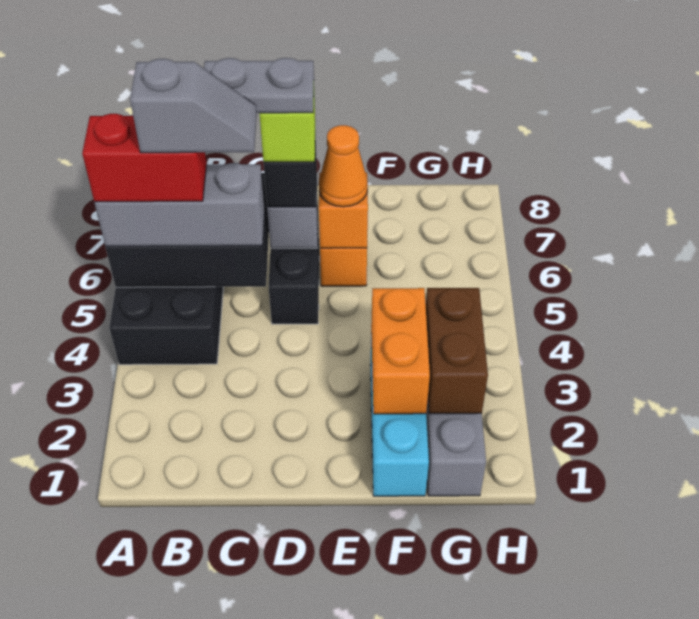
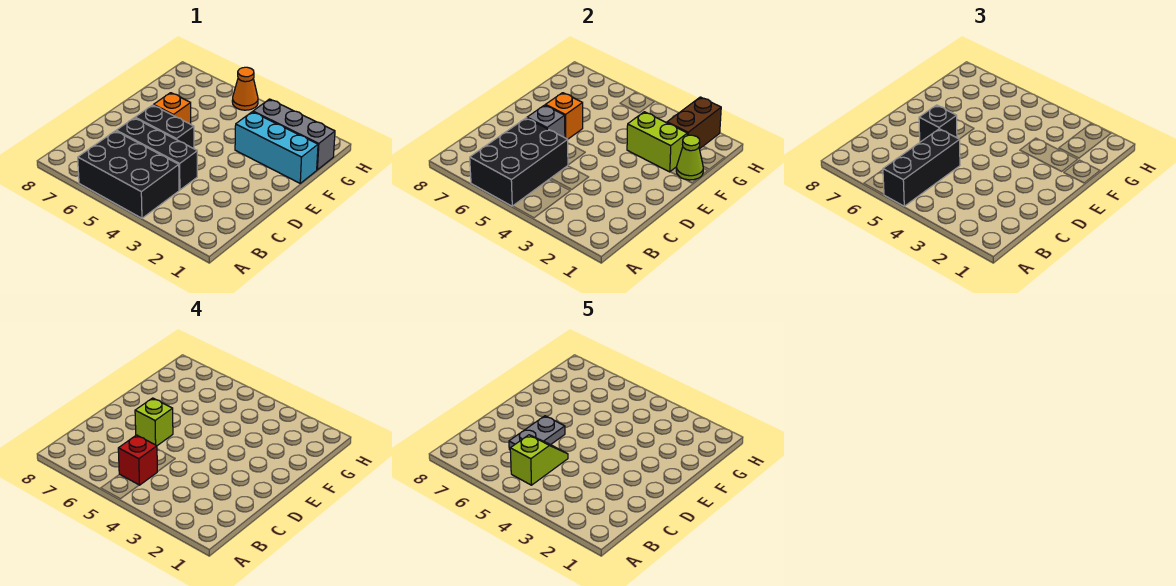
grey 1x3 brick [94,163,264,246] -> black 1x3 brick [883,129,960,206]
red 1x2 brick [82,114,207,202] -> red 1x1 brick [118,435,157,485]
grey 1x2 slope [130,59,257,153] -> lime 1x2 slope [510,435,568,485]
none -> black 1x3 brick [116,118,197,190]
orange 1x1 cone [319,125,368,207] -> orange 1x1 cone moved to [232,67,258,110]
none -> lime 1x1 cone [676,135,703,180]
orange 1x2 brick [371,288,430,414] -> lime 1x2 brick [627,112,687,172]
brown 1x2 brick [426,288,488,414] -> brown 1x2 brick turned to [667,97,721,149]

